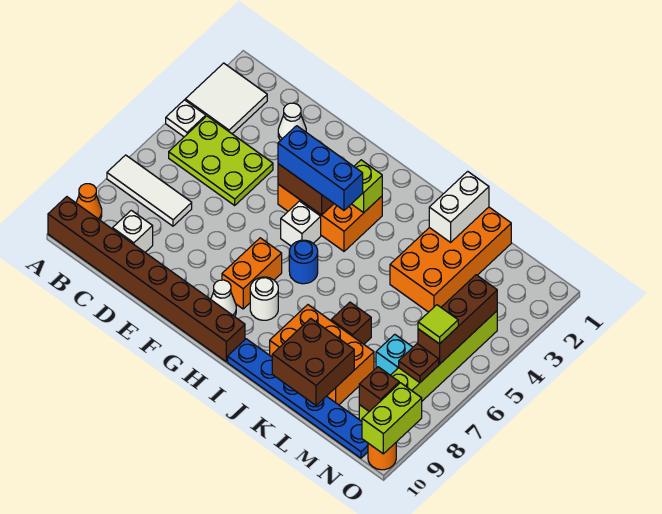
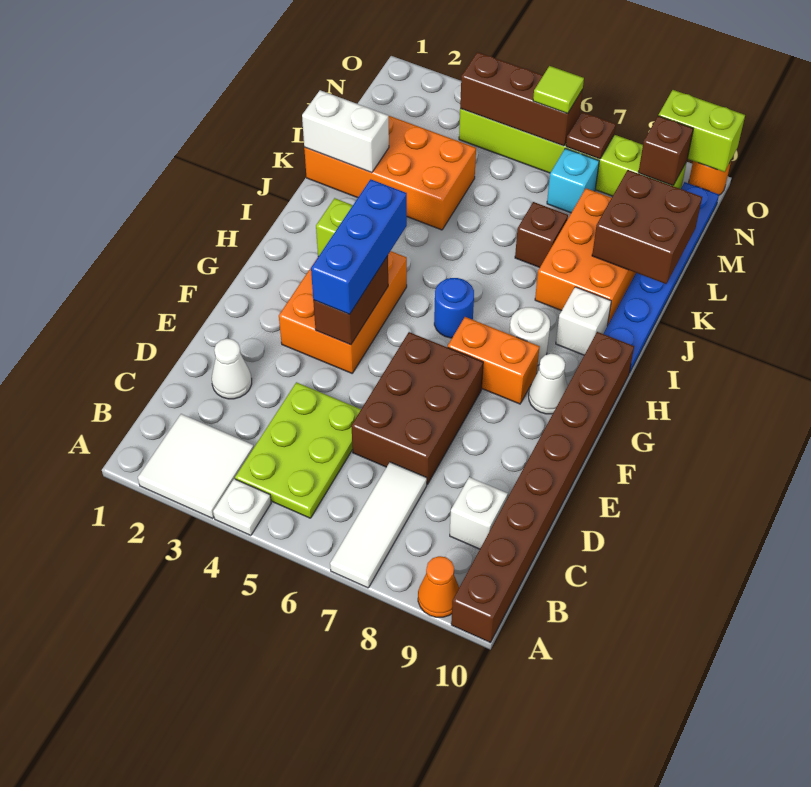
none -> brown 2x3 brick [351,332,483,485]
white 1x1 brick [281,201,321,246] -> white 1x1 brick moved to [556,287,611,355]

